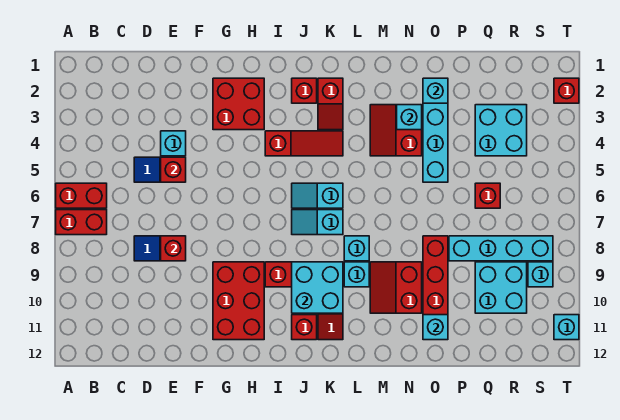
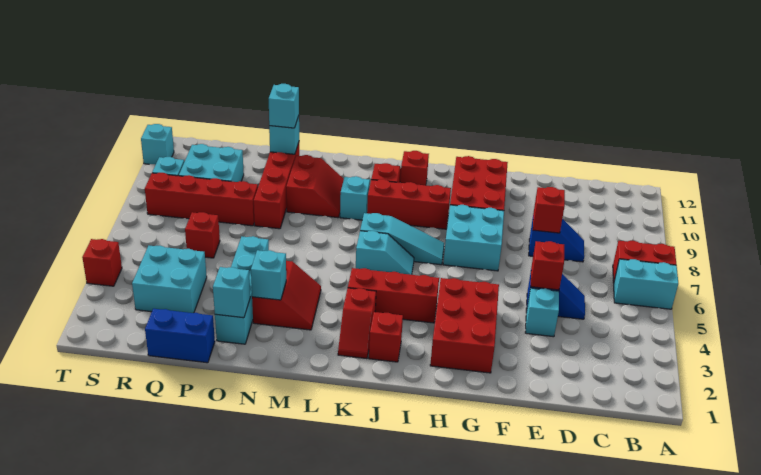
red 1x2 brick [56,183,107,208] -> cyan 1x2 brick [614,259,678,309]
red 2x2 brick [213,78,264,130] -> red 2x3 brick [430,278,499,373]
red 1x3 slope [265,131,343,156] -> red 1x3 brick [348,268,439,323]
cyan 1x2 slope [292,210,343,235] -> cyan 1x3 slope [360,213,444,265]
cyan 2x2 brick [292,262,343,313] -> cyan 2x2 brick moved to [443,205,504,271]
red 1x2 slope [318,78,343,130] -> red 1x2 slope turned to [338,288,376,358]
cyan 1x1 brick [344,236,369,261] -> cyan 1x1 brick moved to [269,84,299,128]
none -> blue 1x2 brick [145,309,215,363]
cyan 1x4 brick [449,236,553,261] -> red 1x4 brick [145,173,258,226]
red 1x1 brick [554,78,579,103] -> red 1x1 brick moved to [82,239,122,286]

